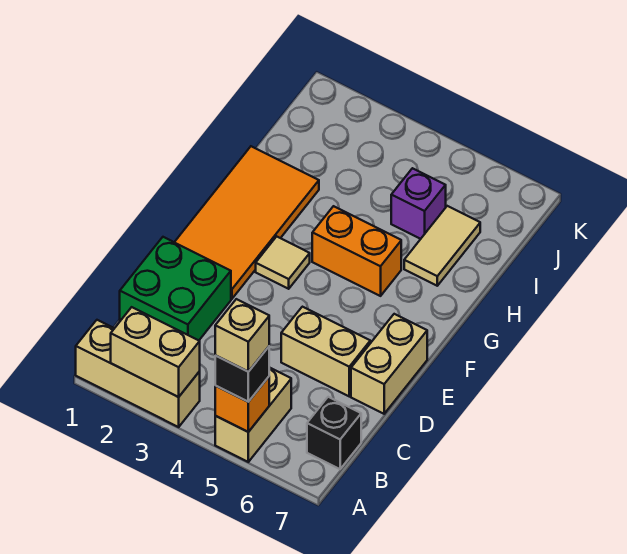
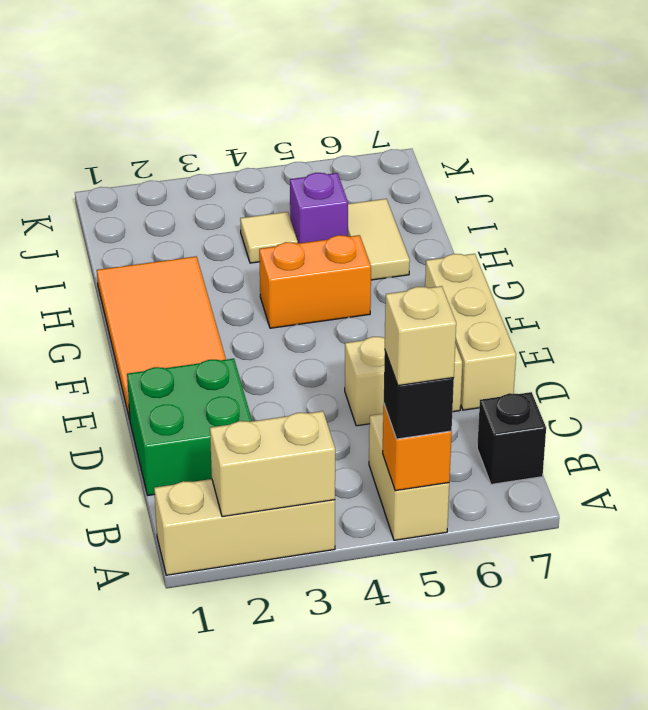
tan 1x2 brick [351,314,427,414] -> tan 1x3 brick [425,254,516,410]
tan 1x1 tile [256,236,310,289] -> tan 1x1 tile moved to [240,212,298,263]

